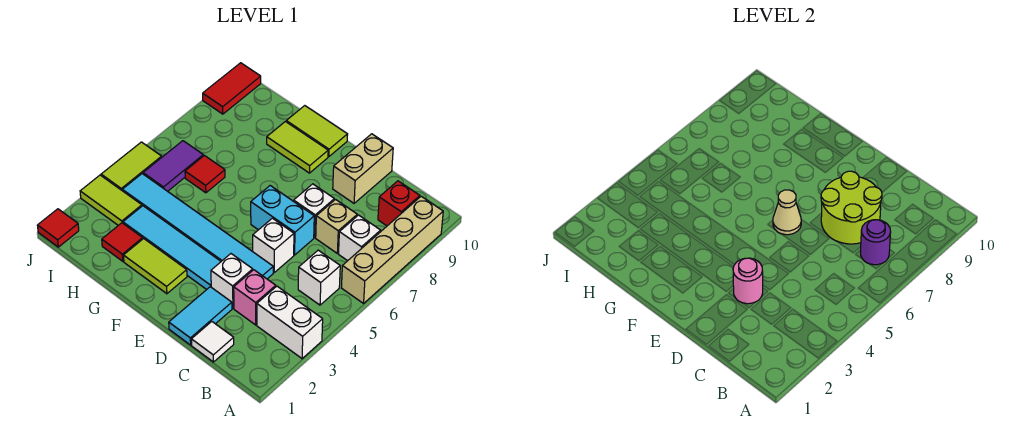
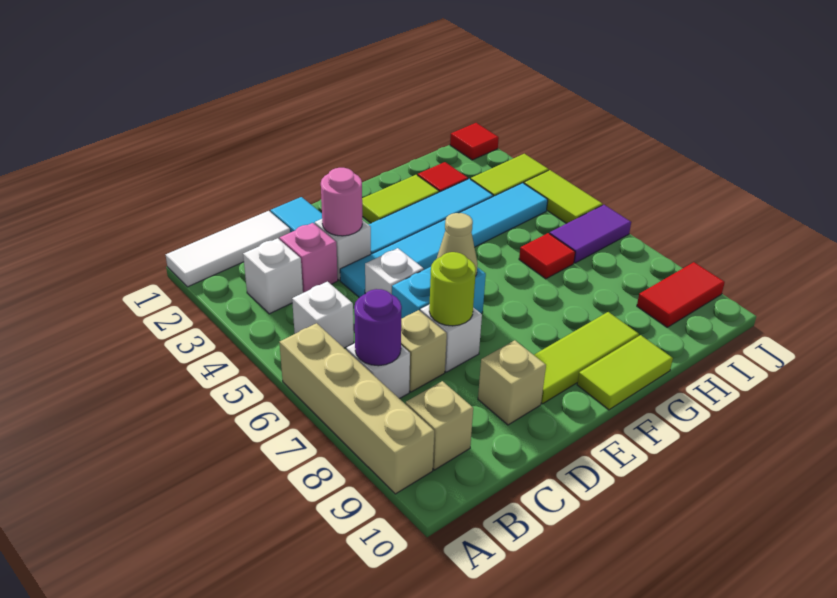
white 1x2 brick [257,286,323,359] -> white 1x1 brick [243,238,303,314]
red 1x1 brick [378,181,420,226] -> tan 1x1 brick [406,381,473,470]
white 1x1 tile [192,322,234,362] -> white 1x3 tile [166,211,290,287]
lime 2x2 round brick [821,171,882,244] -> lime 1x1 round brick [429,252,476,326]
tan 1x2 brick [333,134,393,203] -> tan 1x1 brick [478,340,546,425]
lime 1x2 tile [267,122,328,173] -> lime 1x3 tile [534,312,639,404]
purple 1x2 tile [143,141,203,191] -> purple 1x2 tile turned to [550,205,631,263]
red 1x2 tile [203,63,261,114] -> red 1x2 tile turned to [637,262,725,327]

